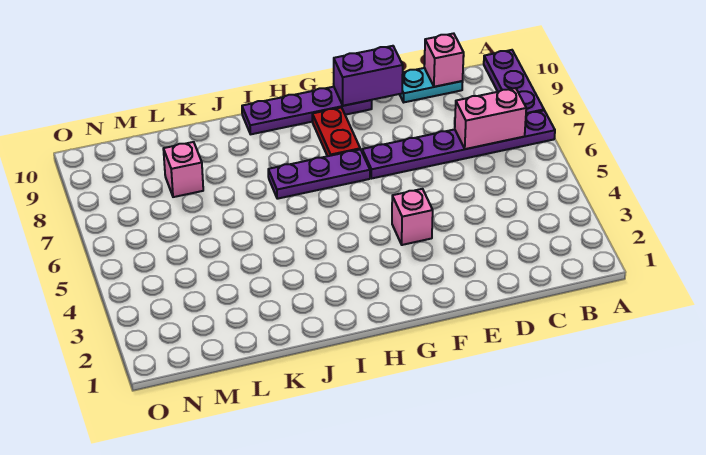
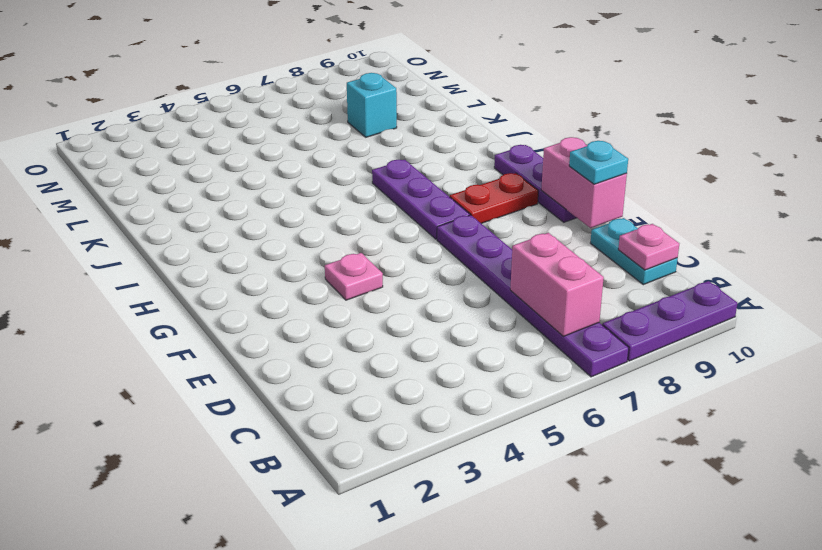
pink 1x1 brick [424,33,464,87] -> pink 1x1 plate [618,224,679,270]
purple 1x2 brick [334,46,403,106] -> pink 1x2 brick [541,137,627,228]
none -> cyan 1x1 plate [569,141,628,184]
pink 1x1 brick [392,189,433,245] -> pink 1x1 plate [325,253,383,300]
purple 1x4 plate [242,87,372,134] -> purple 1x3 plate [494,145,576,222]
pink 1x1 brick [163,142,203,197] -> cyan 1x1 brick [347,73,397,137]

